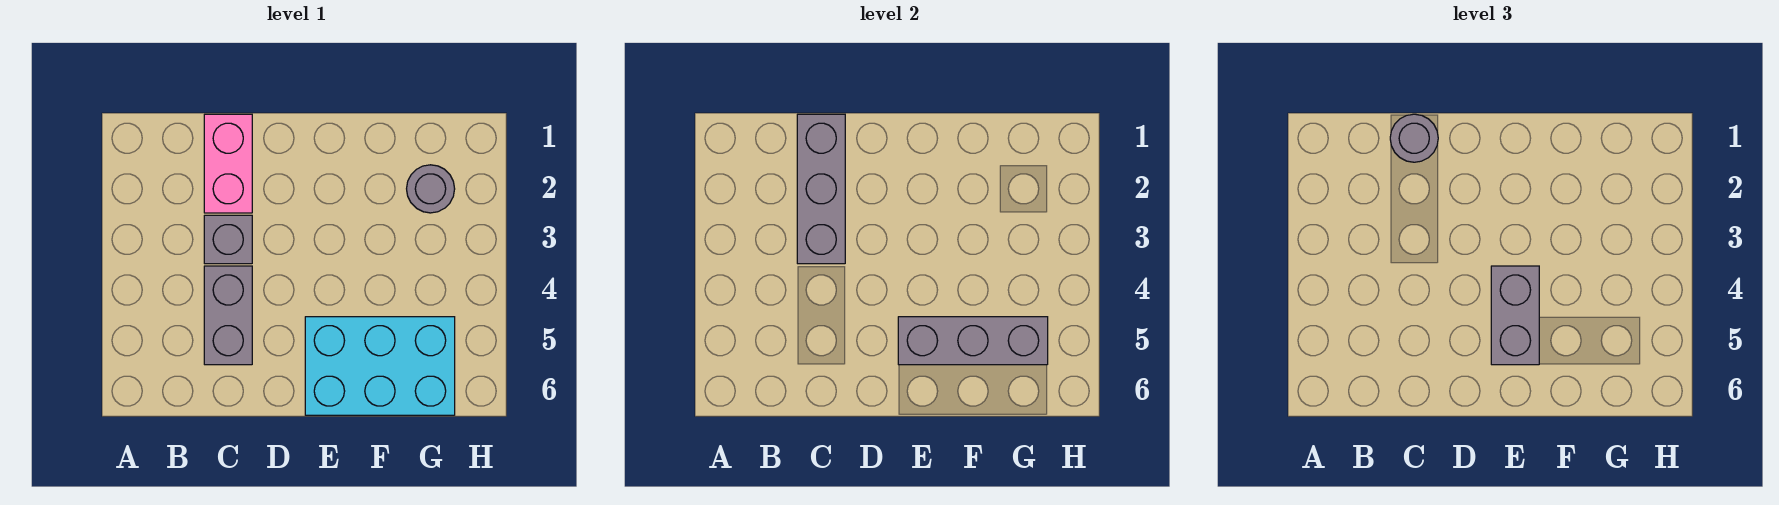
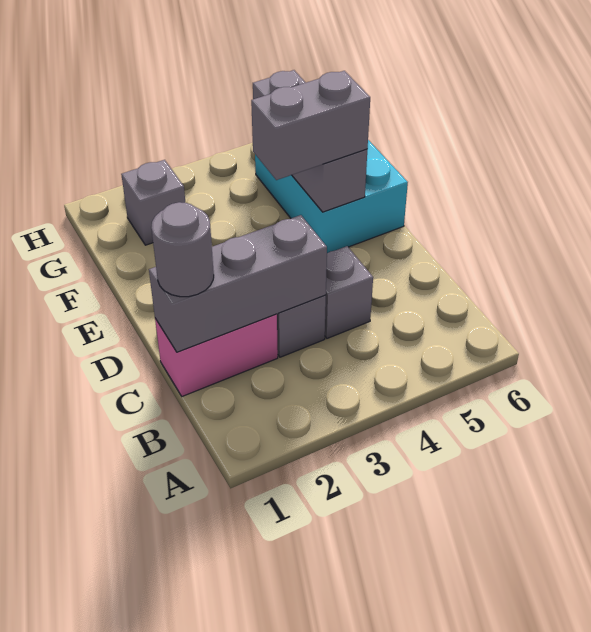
grey 1x2 brick [204,266,252,365] -> grey 1x1 brick [325,246,373,338]
grey 1x1 round brick [407,165,455,213] -> grey 1x1 brick [121,160,185,245]

